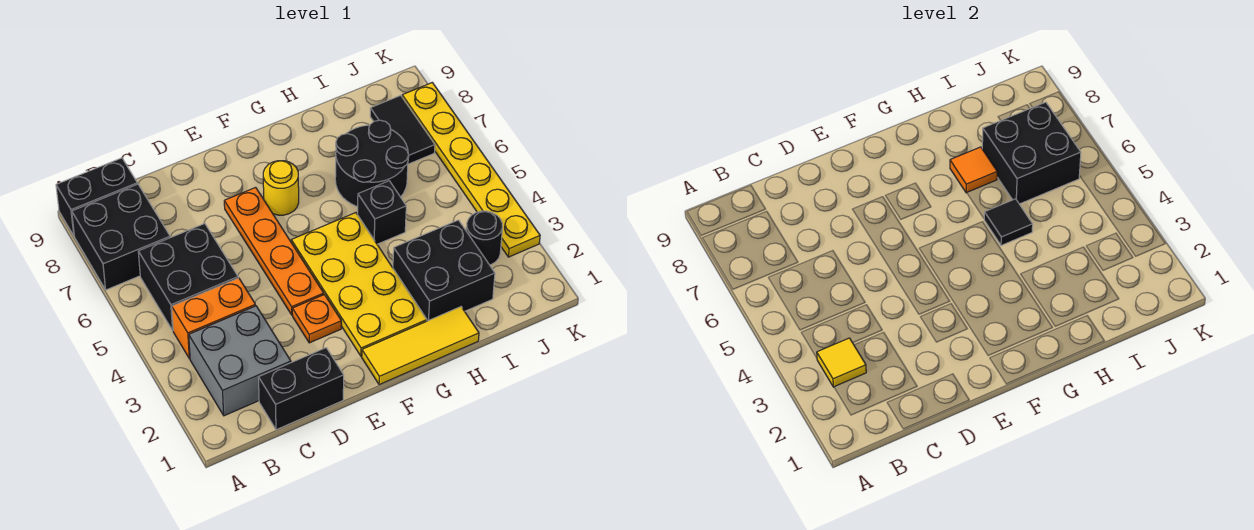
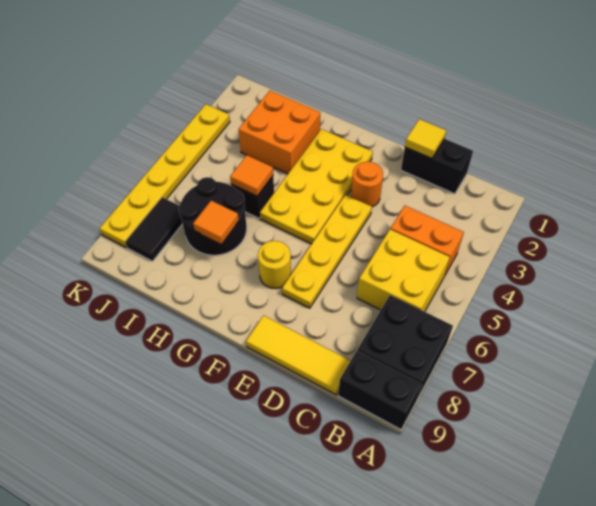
grey 2x2 brick [189,306,291,416] -> none
yellow 1x1 tile [817,338,866,387] -> yellow 1x1 tile moved to [405,119,446,159]
black 2x2 brick [138,224,238,330] -> yellow 2x2 brick [357,229,450,312]
orange 1x1 plate [292,295,341,343] -> orange 1x1 round brick [351,162,383,207]
orange 1x4 plate [224,187,324,315] -> yellow 1x4 plate [282,195,372,308]
yellow 1x3 tile [362,307,479,385] -> yellow 1x3 tile moved to [246,315,350,395]
black 2x2 brick [393,220,495,321] -> orange 2x2 brick [239,91,320,174]
black 1x1 tile [984,199,1033,245] -> orange 1x1 tile [230,155,273,196]
black 2x2 brick [982,102,1081,204] -> none
black 1x1 round brick [466,211,503,265] -> none

